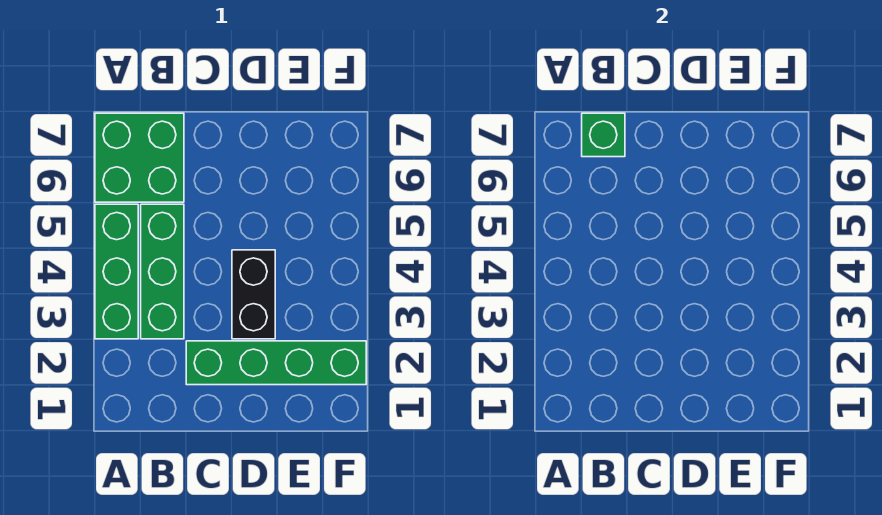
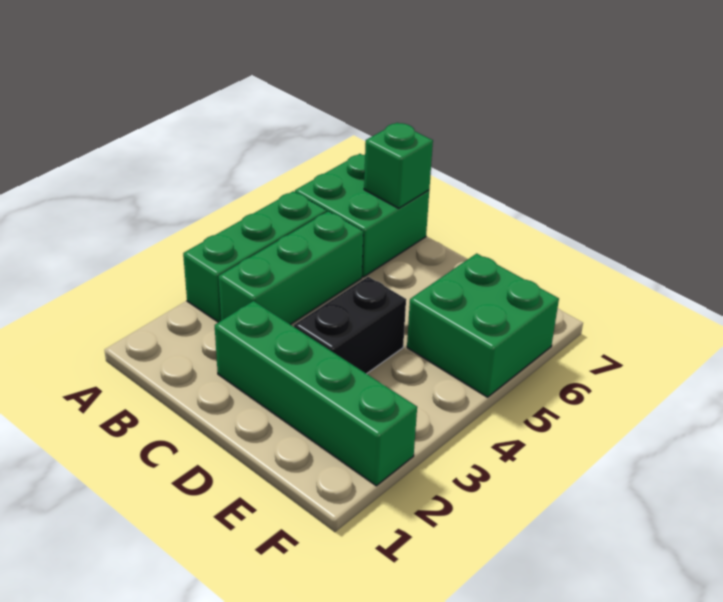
none -> green 2x2 brick [407,254,559,397]

